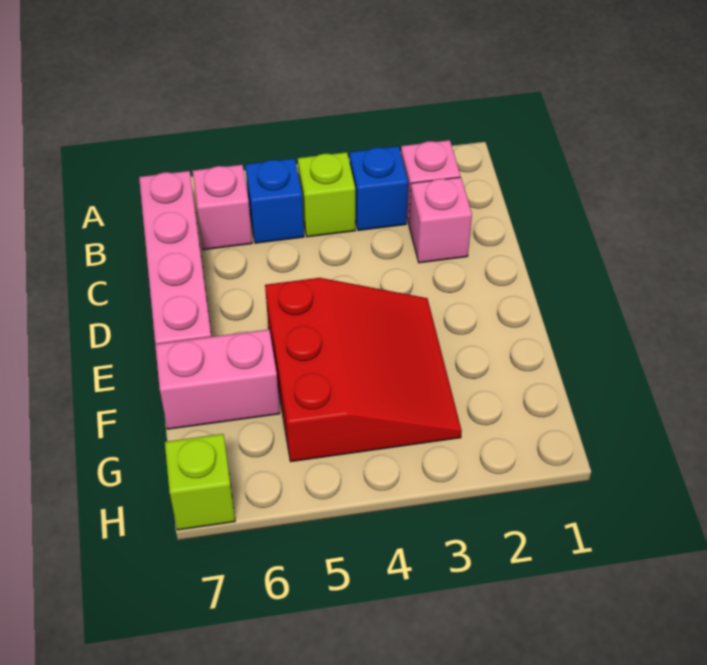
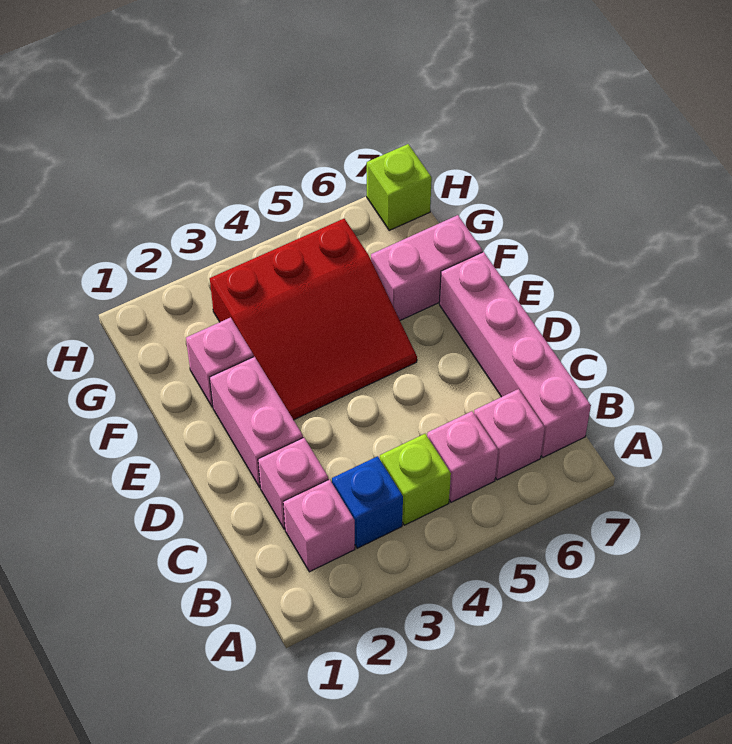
blue 1x1 brick [245,158,304,243] -> pink 1x1 brick [427,411,498,502]
none -> pink 1x2 brick [209,357,303,487]
red 3x3 slope [265,278,462,462] -> red 3x3 slope turned to [210,219,417,420]
none -> pink 1x1 brick [186,317,254,407]

